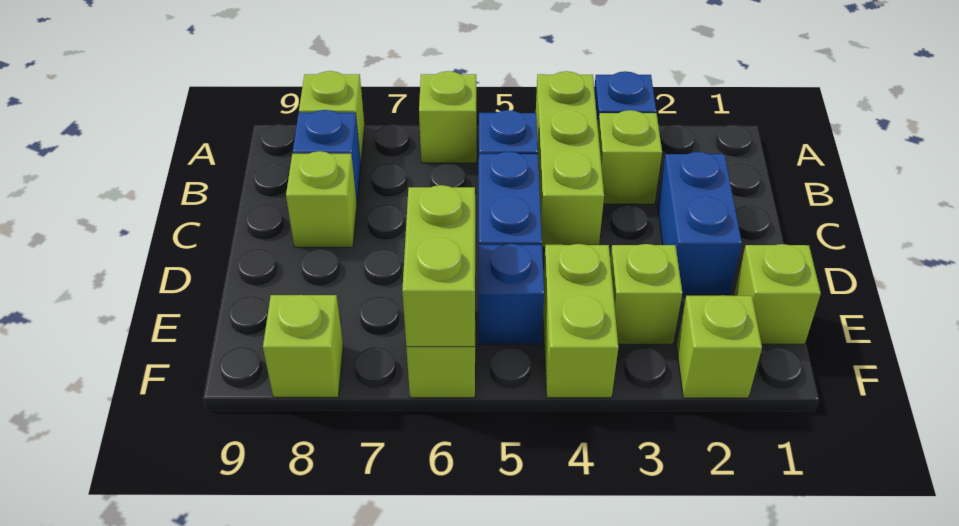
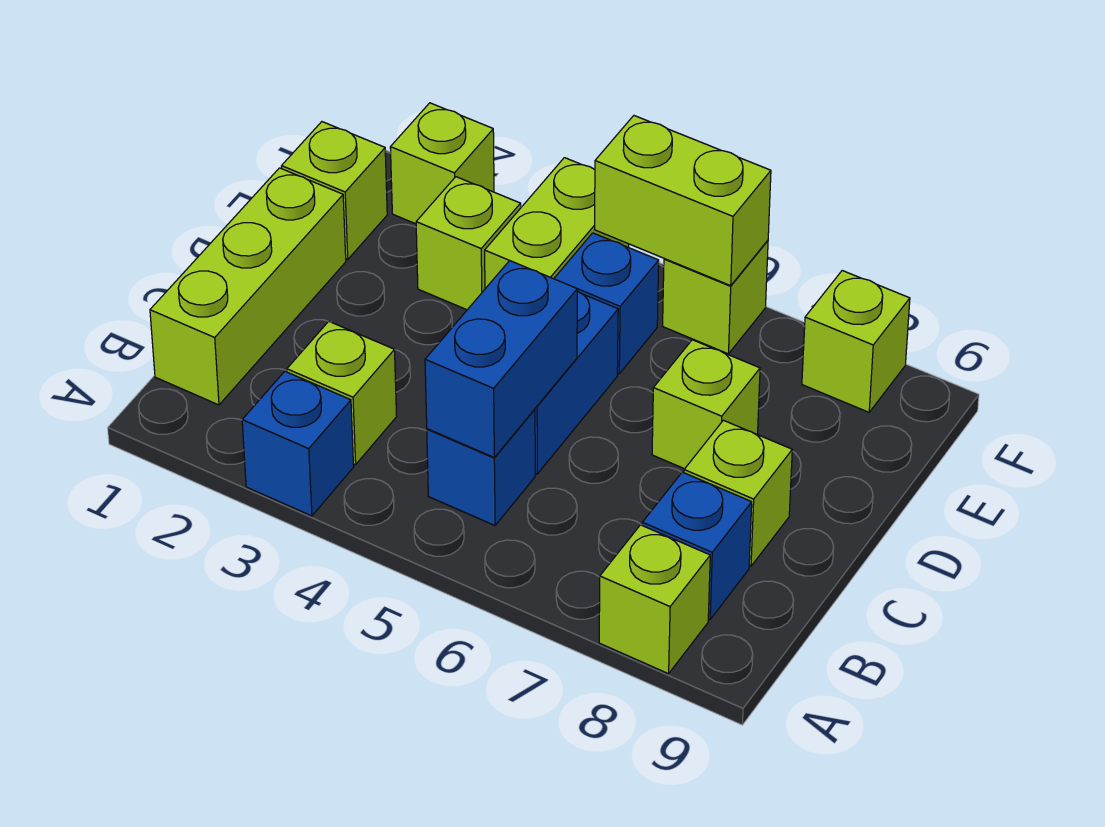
lime 1x3 brick [536,71,604,248] -> lime 1x3 brick moved to [150,168,346,405]
lime 1x1 brick [419,71,476,163] -> lime 1x1 brick moved to [652,340,760,469]
blue 1x2 brick [658,152,742,294] -> blue 1x2 brick moved to [425,261,577,457]
lime 1x2 brick [402,185,475,347] -> lime 1x2 brick turned to [595,116,771,286]

